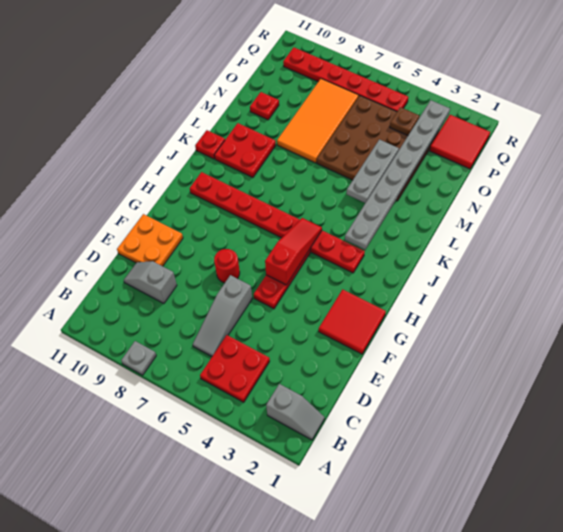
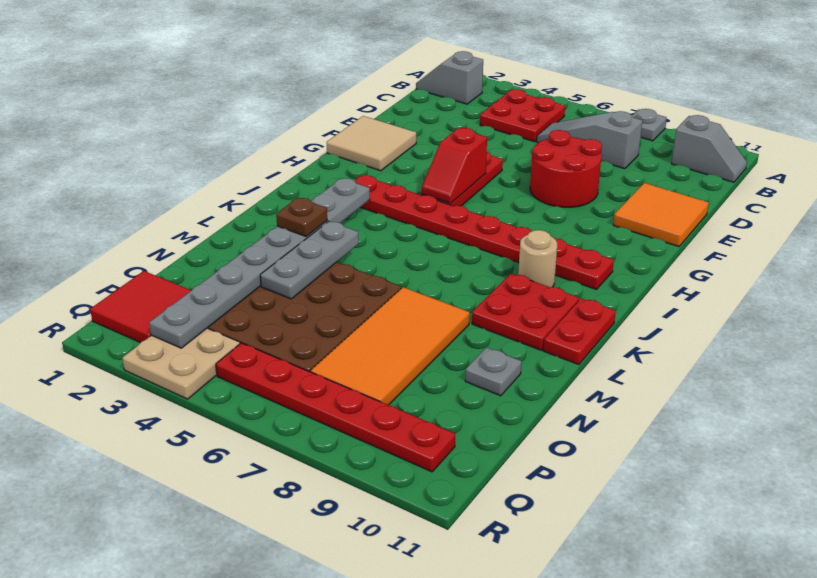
grey 1x3 slope [193,275,252,356] -> grey 1x3 slope turned to [537,111,642,169]
grey 1x2 slope [124,261,177,303] -> grey 1x2 slope moved to [672,115,747,182]
orange 2x2 plate [117,214,183,266] -> orange 2x2 tile [613,183,709,247]
red 2x2 tile [319,289,386,354] -> tan 2x2 tile [327,116,416,171]
red 1x1 round brick [214,249,240,283] -> red 2x2 round brick [530,130,602,207]
red 1x3 slope [265,218,322,285] -> red 1x2 slope [422,128,487,203]
none -> tan 1x1 round brick [518,230,557,287]
red 1x1 plate [195,130,225,159] -> red 1x2 plate [543,298,616,365]
red 1x1 plate [250,92,279,120] -> grey 1x1 plate [465,347,522,396]
brown 1x1 plate [390,107,420,136] -> brown 1x1 plate moved to [276,198,327,236]
none -> tan 2x2 plate [123,328,240,399]

